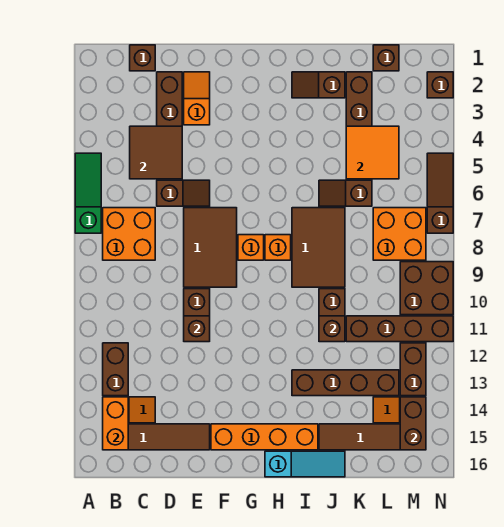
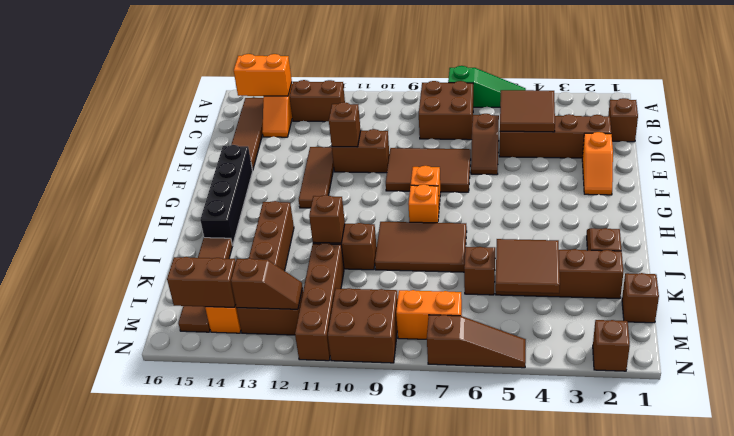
orange 2x2 brick [103,208,155,260] -> brown 2x2 brick [419,81,473,140]
orange 1x2 slope [184,72,210,125] -> orange 1x2 slope turned to [582,132,613,195]
none -> brown 1x3 tile [299,147,334,208]
orange 1x4 brick [211,424,318,450] -> black 1x4 brick [200,145,253,245]
cyan 1x3 slope [265,451,345,477] -> none
orange 2x2 tile [346,126,399,179] -> brown 2x2 tile [495,239,560,293]
orange 2x2 brick [373,208,426,260] -> orange 1x2 brick [396,290,462,339]
none -> brown 1x2 slope [231,258,302,309]

